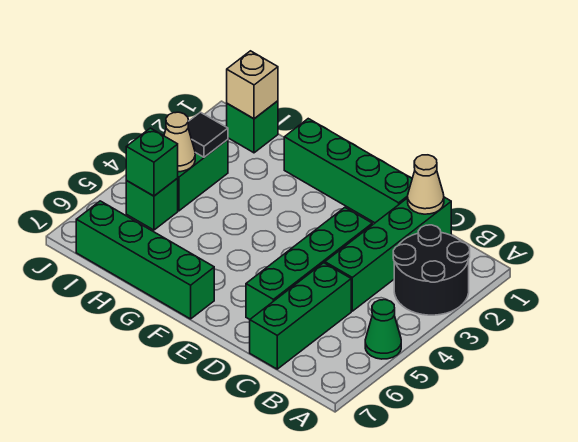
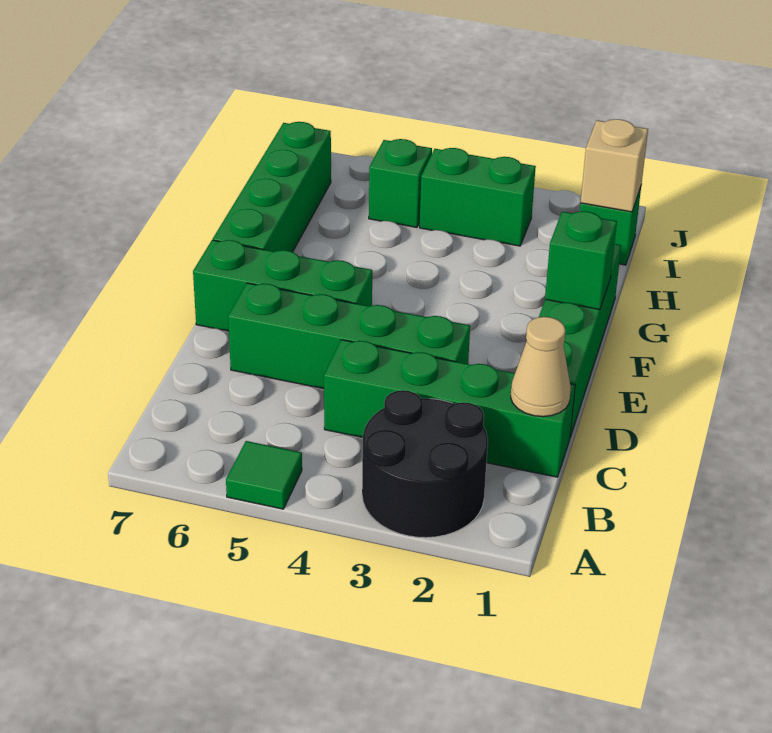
green 1x1 cone [365,300,401,359] -> green 1x1 tile [226,441,302,509]
green 1x3 brick [250,263,351,369] -> green 1x3 brick moved to [193,240,372,331]
black 1x1 tile [188,112,228,157] -> none
tan 1x1 cone [164,112,195,172] -> none
green 1x1 brick [126,128,178,196] -> green 1x1 brick moved to [545,211,617,310]

